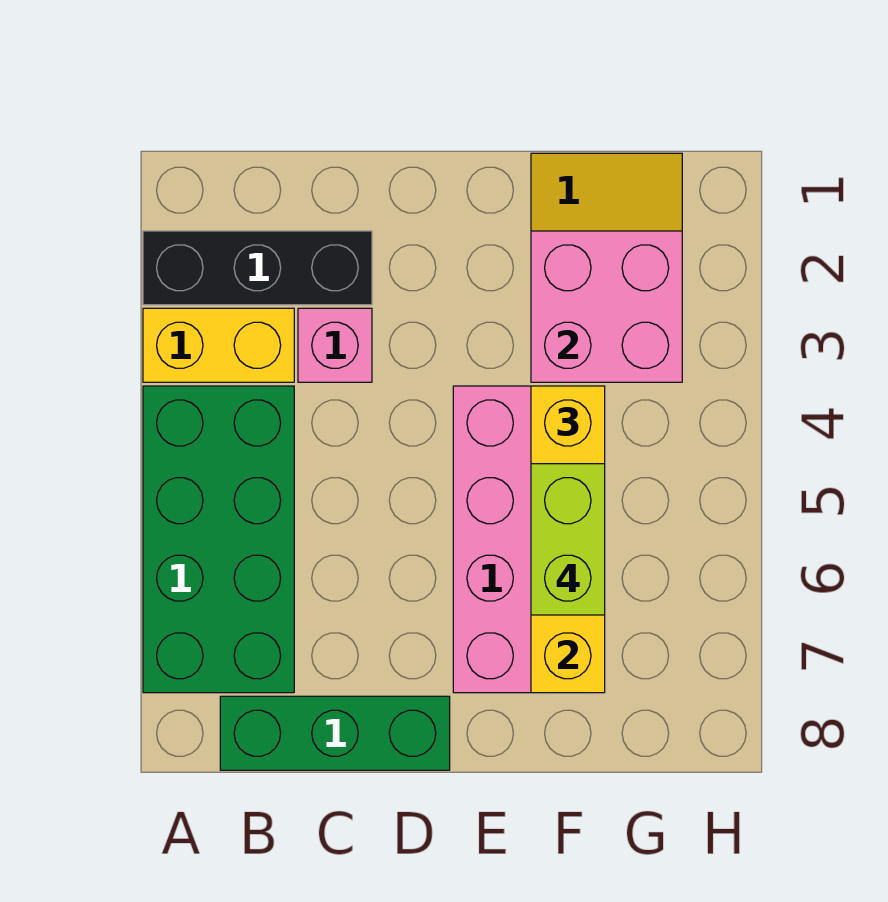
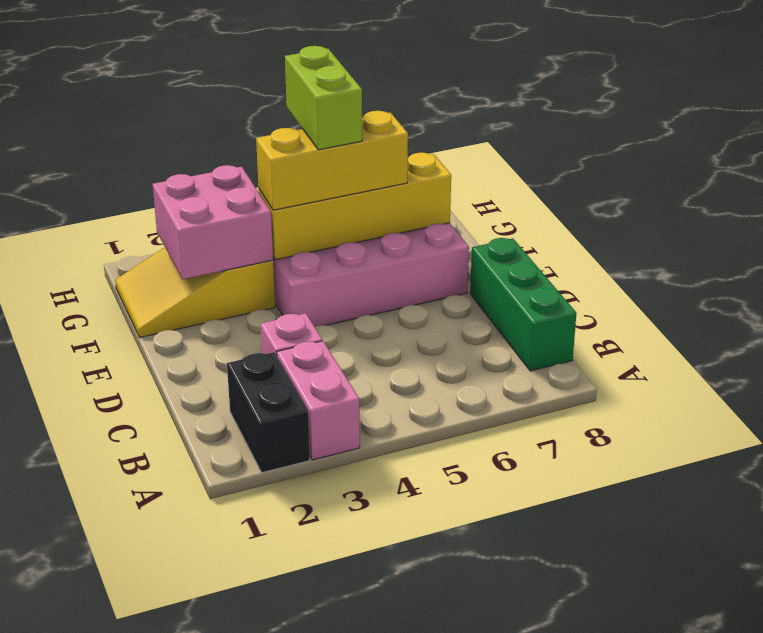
black 1x3 brick [143,231,372,305] -> black 1x2 brick [227,352,310,473]
yellow 1x2 brick [143,308,294,382] -> pink 1x2 brick [277,341,360,460]
green 2x4 brick [143,386,294,693] -> none
lime 1x2 brick [531,464,605,615] -> lime 1x2 brick turned to [285,46,362,150]

